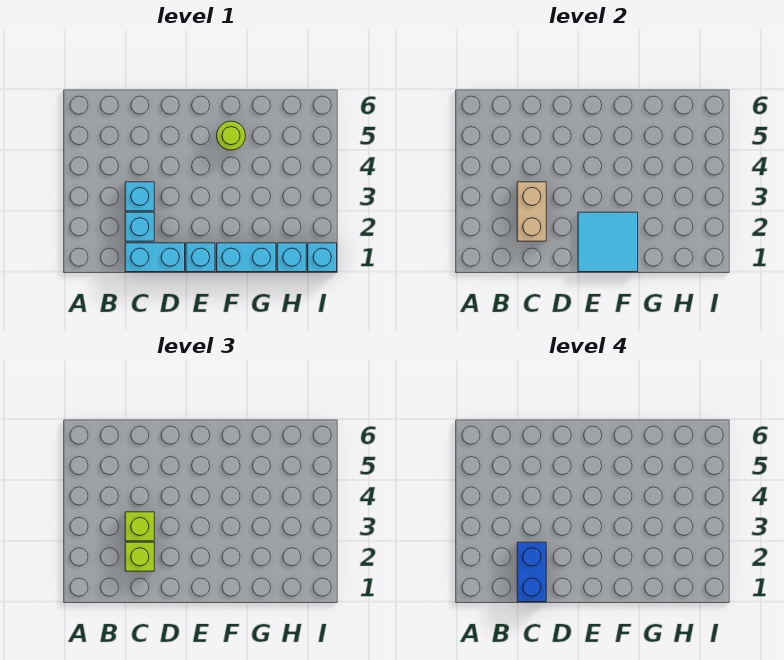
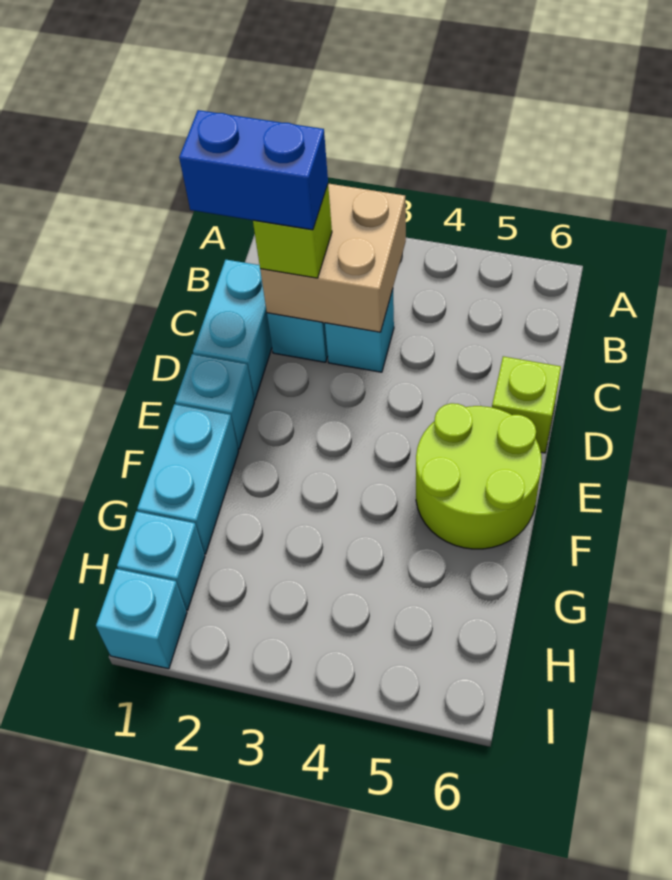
tan 1x2 brick [517,182,546,241] -> tan 2x2 brick [260,184,406,332]
lime 1x1 brick [125,512,154,541] -> lime 1x1 brick moved to [492,356,561,453]
cyan 2x2 tile [578,212,638,272] -> none
lime 1x1 round brick [217,121,245,150] -> lime 2x2 round brick [416,403,542,549]

